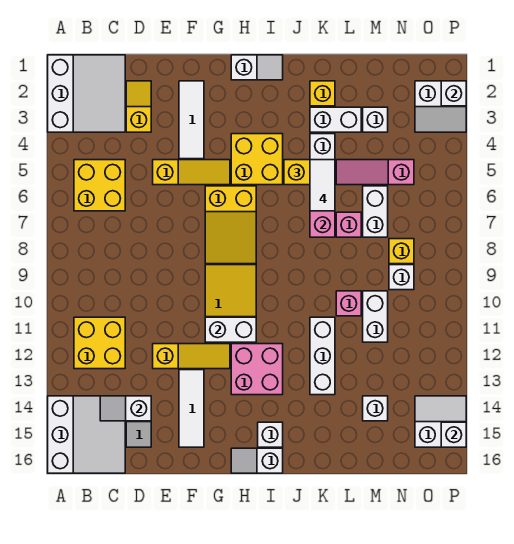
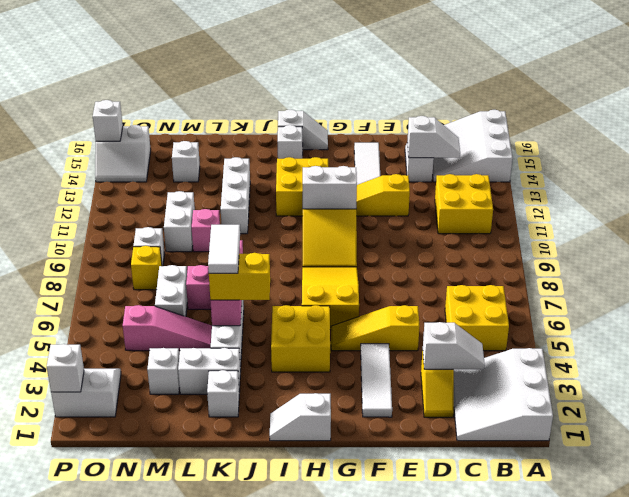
none -> white 1x2 slope [423,322,485,369]
pink 2x2 brick [231,344,283,395] -> yellow 2x2 brick [276,157,328,216]
yellow 1x1 brick [310,81,335,106] -> white 1x1 brick [207,370,239,417]

